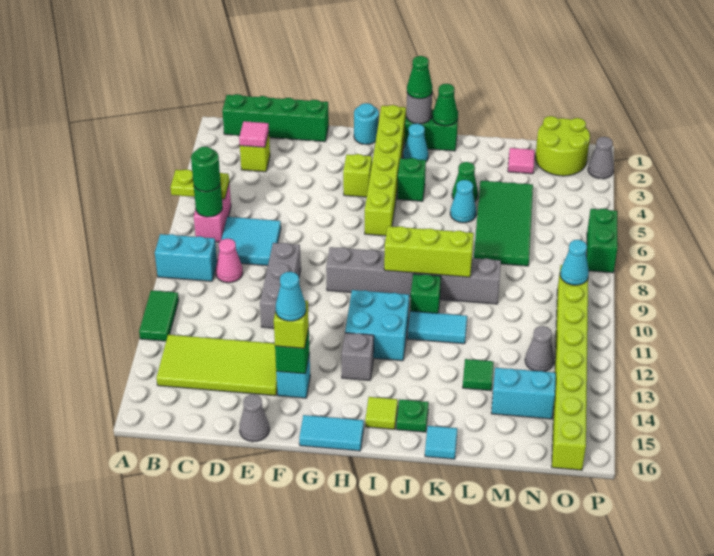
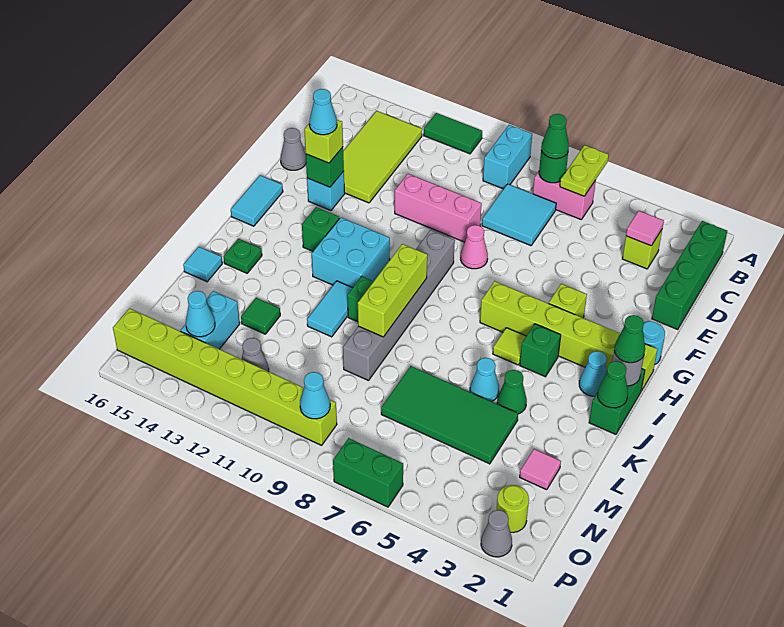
green 1x1 round brick [191,147,220,192] -> green 1x1 cone [541,114,569,159]
pink 1x1 cone [216,239,243,283] -> pink 1x1 cone moved to [461,225,488,269]
grey 1x3 brick [260,243,301,328] -> pink 1x3 brick [395,174,481,242]
grey 1x1 brick [342,333,374,380] -> green 1x1 brick [302,207,340,251]
lime 1x1 tile [365,397,398,429] -> lime 1x1 tile moved to [493,328,526,365]
lime 2x2 round brick [535,116,590,176] -> lime 1x1 round brick [497,485,529,533]
none -> cyan 1x1 cone [186,291,215,337]

